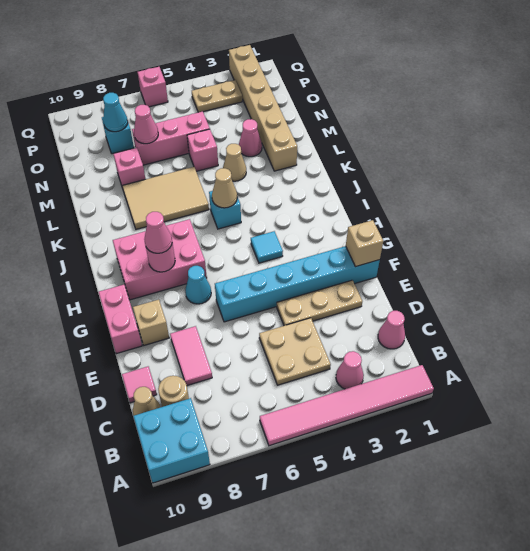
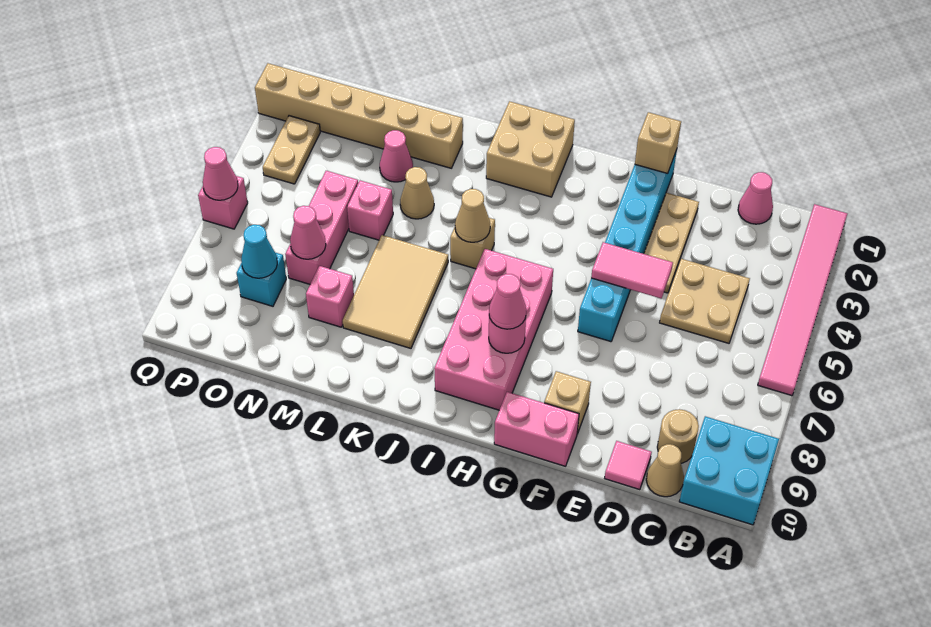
pink 1x1 cone [336,351,364,389] -> pink 1x1 cone moved to [203,147,238,200]
pink 1x2 tile [170,326,212,385] -> pink 1x2 tile moved to [591,242,673,298]
cyan 1x1 cone [185,266,211,304] -> none
cyan 1x1 tile [251,231,283,263] -> none
pink 2x3 brick [113,219,207,300] -> pink 2x4 brick [434,249,553,410]
none -> tan 2x2 brick [486,101,575,197]
cyan 1x1 brick [209,191,241,229] -> tan 1x1 brick [450,218,495,269]

